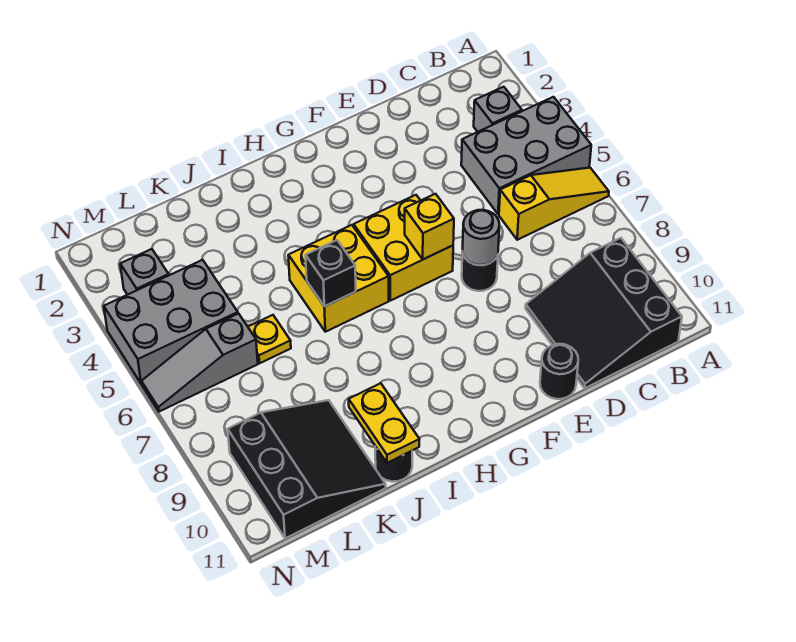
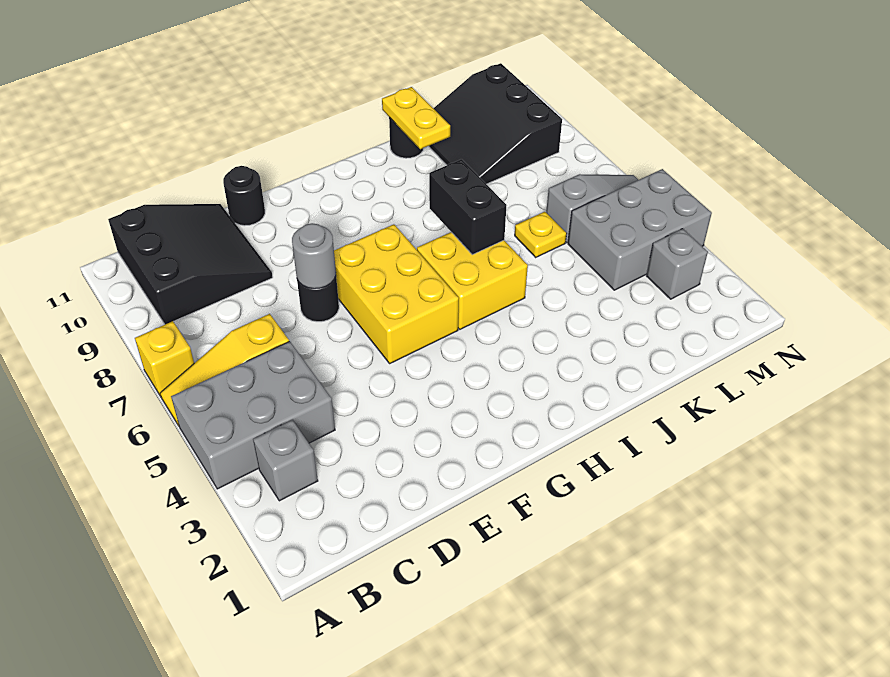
yellow 2x2 brick [354,195,453,301] -> yellow 2x3 brick [334,224,459,363]
yellow 1x1 brick [405,194,454,259] -> yellow 1x1 brick moved to [135,321,194,396]
black 1x1 brick [306,240,356,306] -> black 1x2 brick [429,159,507,255]

